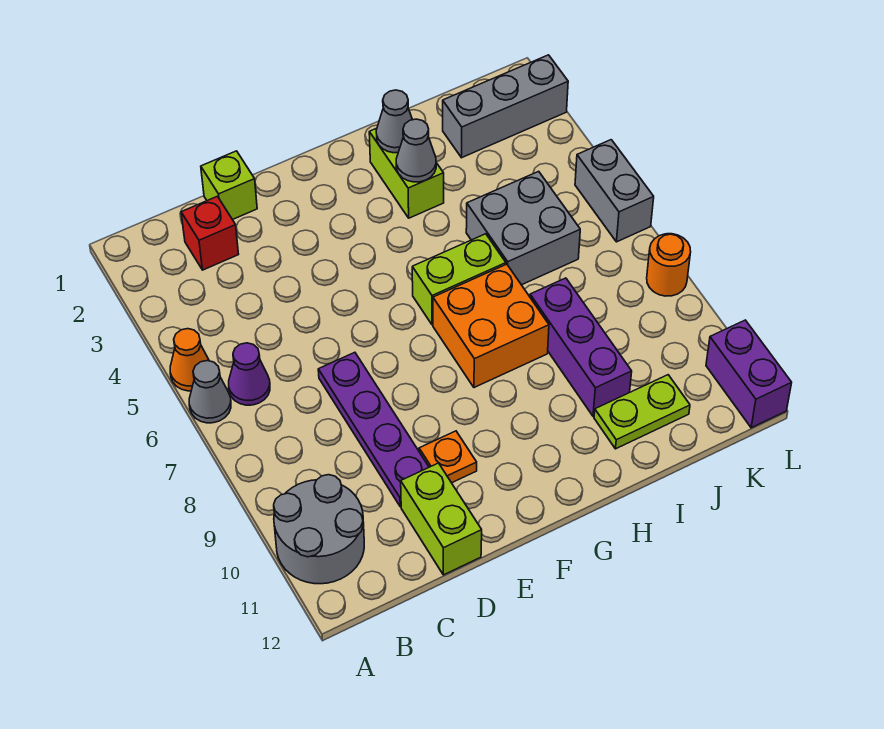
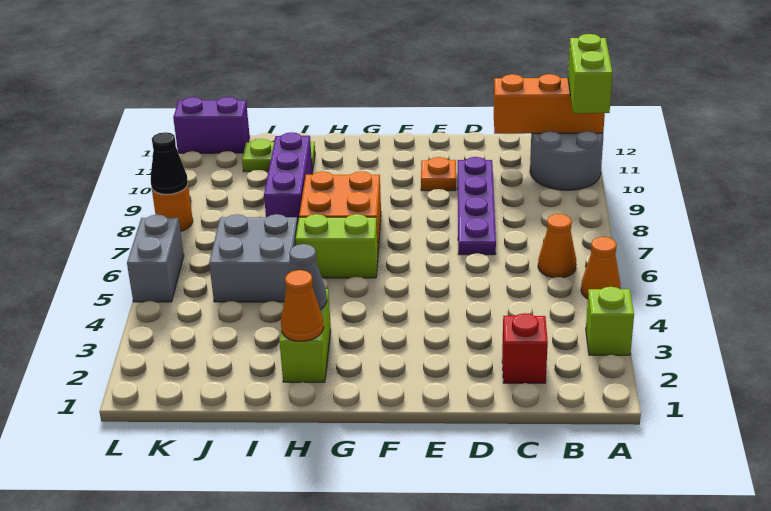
grey 1x1 cone [189,361,231,423] -> none
none -> orange 1x3 brick [494,74,605,134]
purple 1x1 cone [229,343,270,405] -> orange 1x1 cone [538,214,576,278]
lime 1x1 brick [201,151,257,220] -> lime 1x1 brick moved to [586,287,634,355]
lime 1x2 brick [401,463,482,575] -> lime 1x2 brick moved to [568,34,612,113]
grey 1x1 cone [376,90,412,153] -> orange 1x1 cone [281,270,324,341]
grey 1x3 brick [443,55,568,158] -> none
none -> black 1x1 cone [151,132,188,194]
purple 1x2 brick [706,320,792,428] -> purple 1x2 brick turned to [173,97,250,153]

